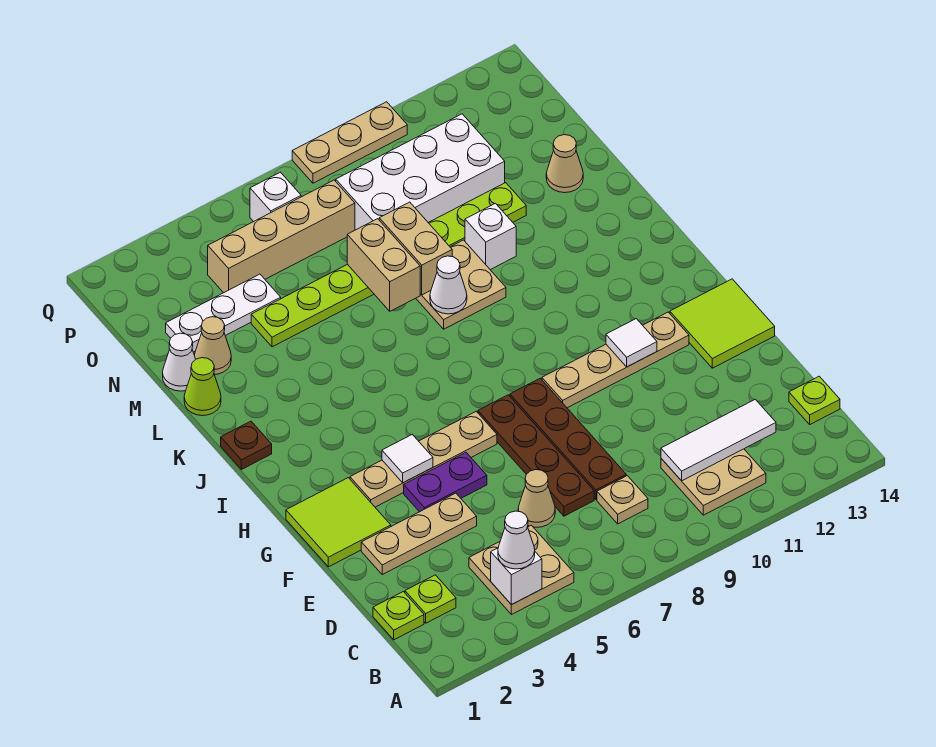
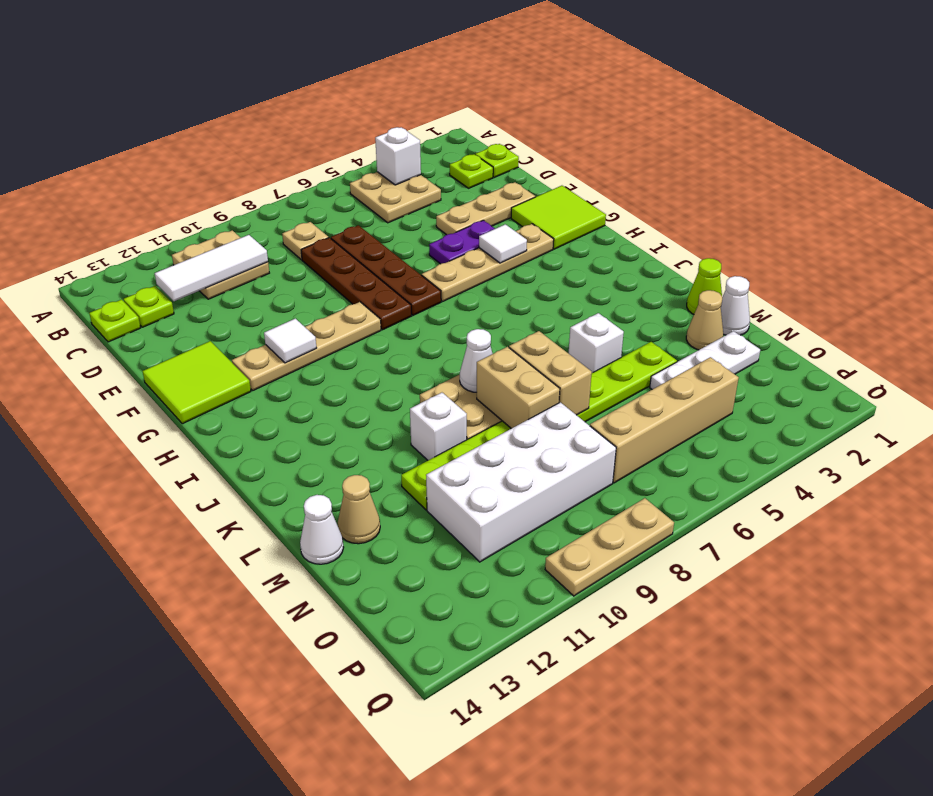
white 1x1 cone [498,511,535,569] -> white 1x1 cone moved to [300,495,344,564]
none -> lime 1x1 plate [124,286,174,327]
tan 1x1 cone [518,470,555,527] -> none
brown 1x1 plate [221,421,272,469] -> none
white 1x1 brick [250,172,301,222] -> white 1x1 brick moved to [569,313,624,373]

